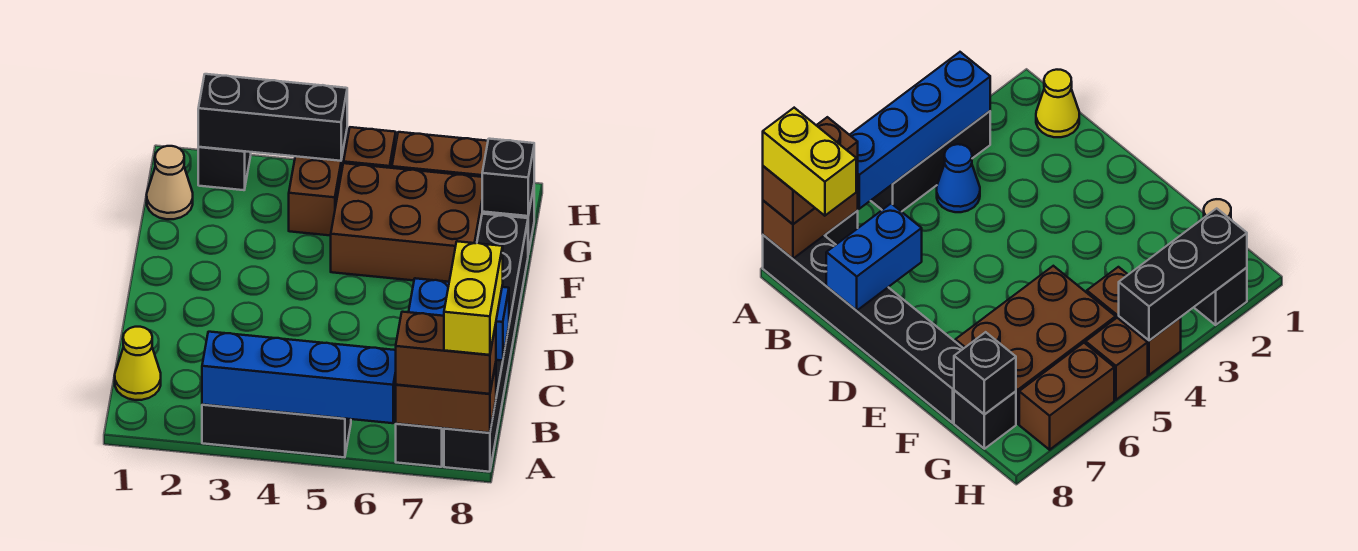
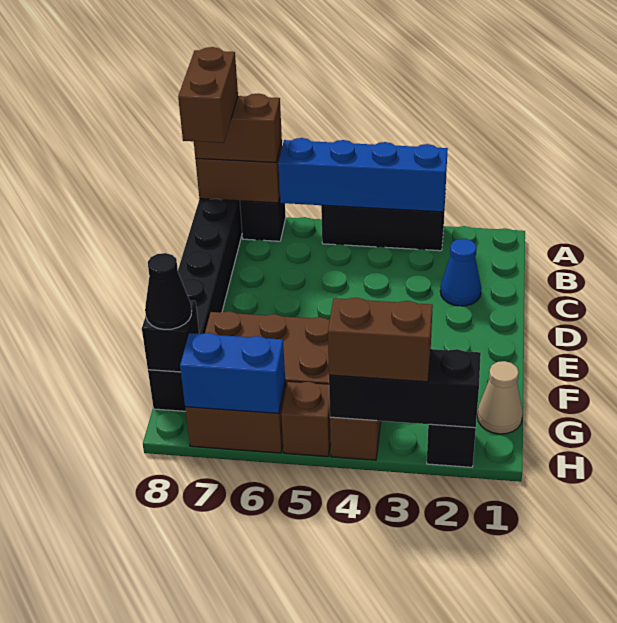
yellow 1x2 brick [444,241,503,355] -> brown 1x2 brick [178,47,238,143]
yellow 1x1 cone [115,327,161,400] -> none
blue 1x1 cone [937,144,980,212] -> blue 1x1 cone moved to [440,239,481,306]
blue 1x2 brick [409,278,509,361] -> blue 1x2 brick moved to [180,333,285,413]
none -> black 1x1 cone [145,253,191,330]
none -> brown 1x2 brick [328,298,433,382]

